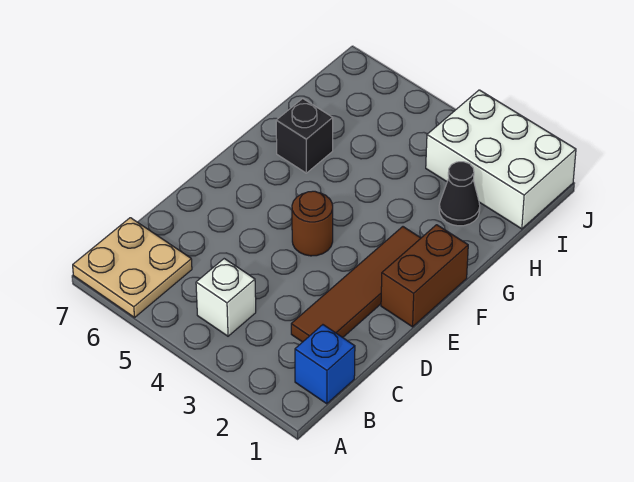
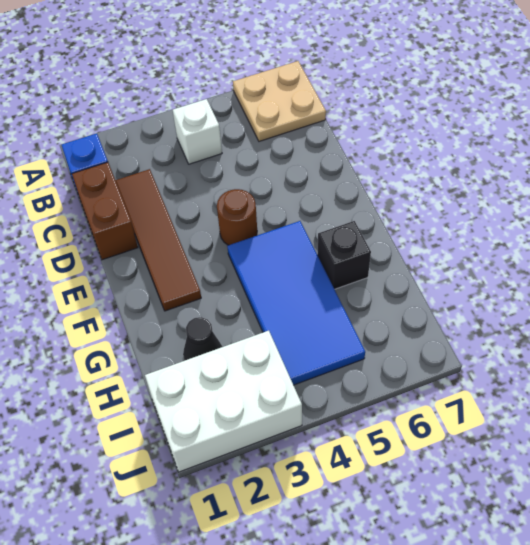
brown 1x2 brick [381,225,468,327] -> brown 1x2 brick moved to [72,162,138,260]
none -> blue 2x4 tile [227,221,365,385]

